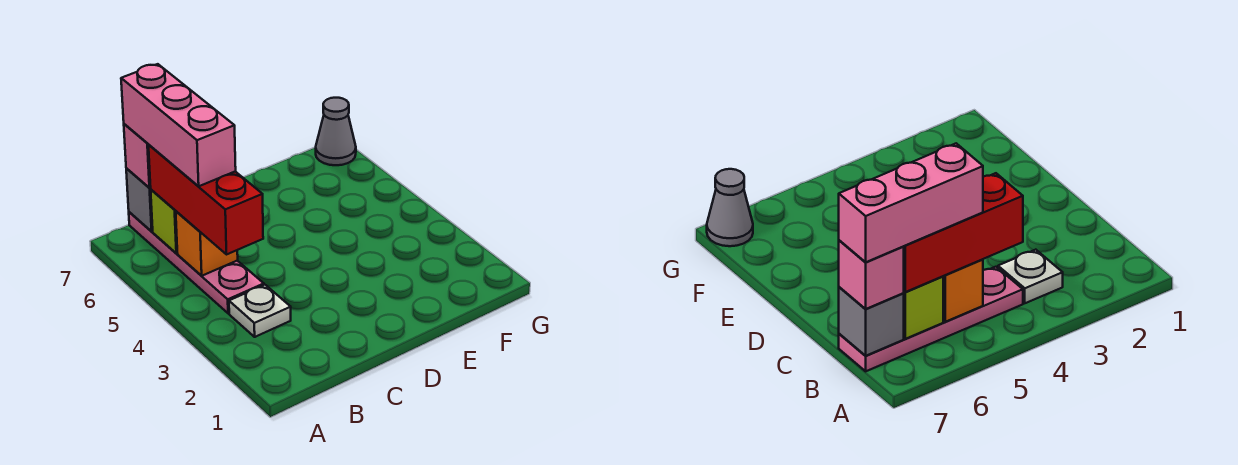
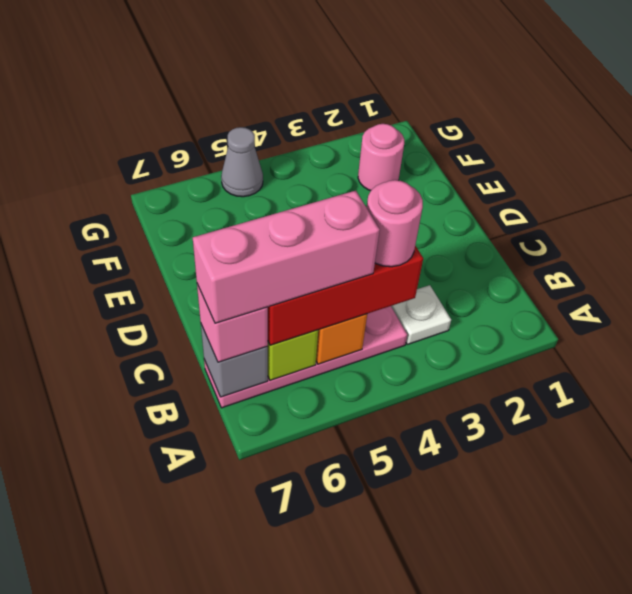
none -> pink 1x1 round brick [367,180,423,267]
none -> pink 1x1 round brick [358,124,404,191]
grey 1x1 cone [316,98,356,165] -> grey 1x1 cone moved to [221,127,263,197]

